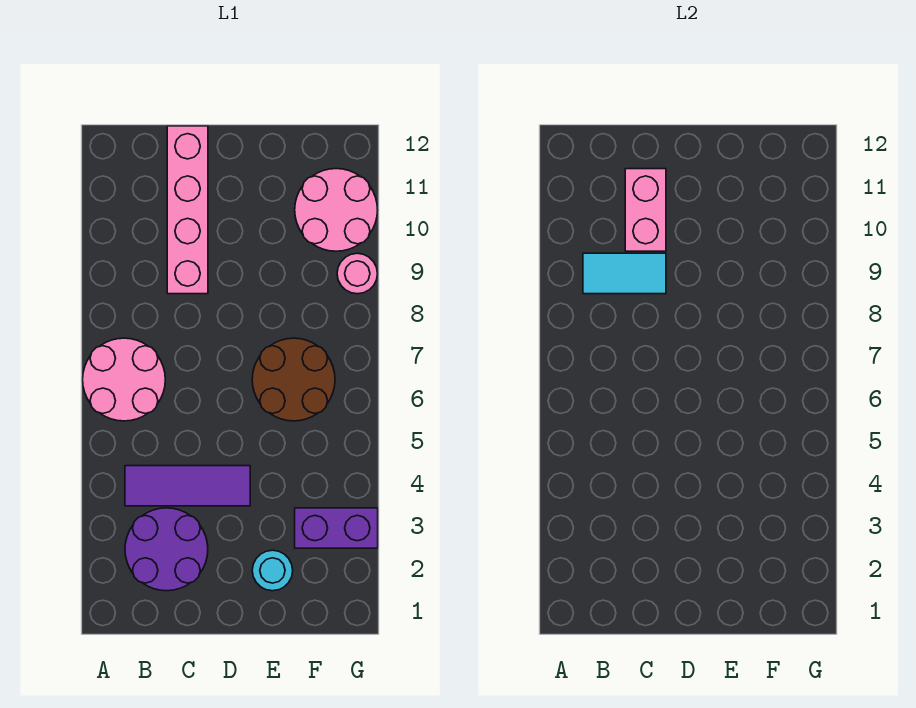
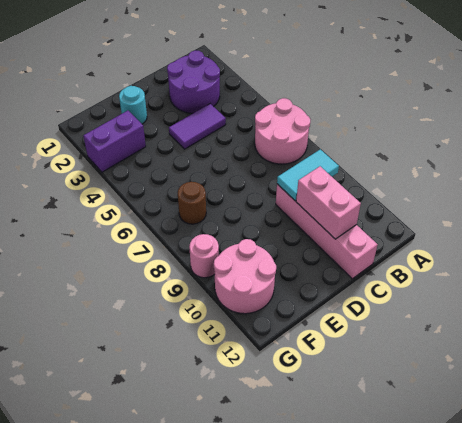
purple 1x3 tile [125,466,250,506] -> purple 1x2 tile [169,104,226,149]
brown 2x2 round brick [252,338,335,421] -> brown 1x1 round brick [178,182,206,224]

